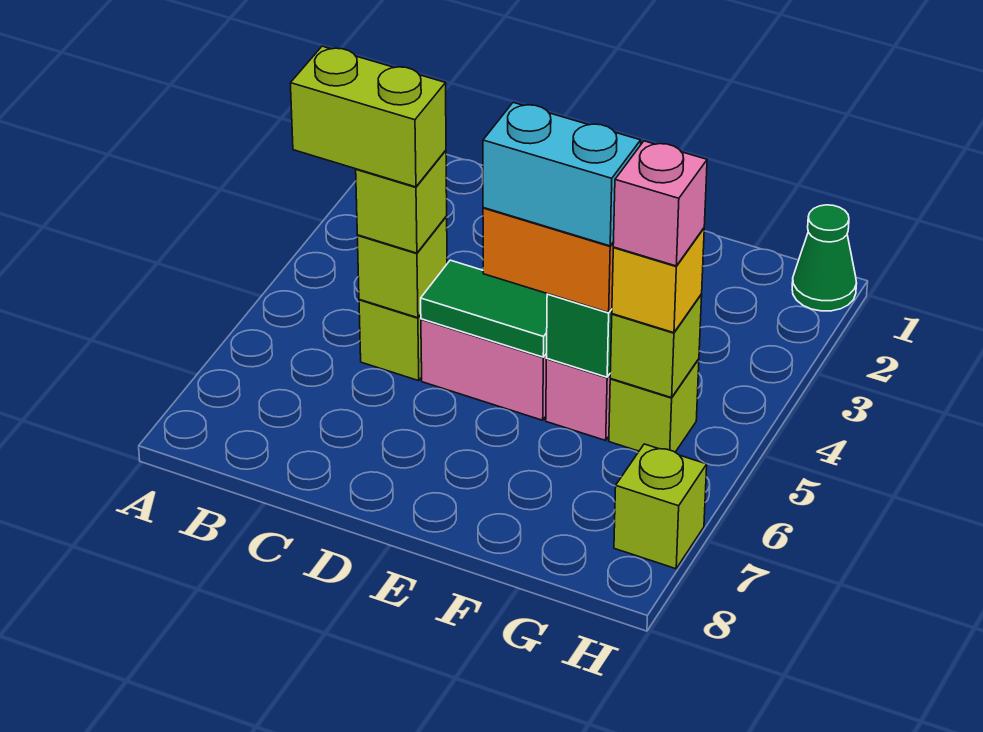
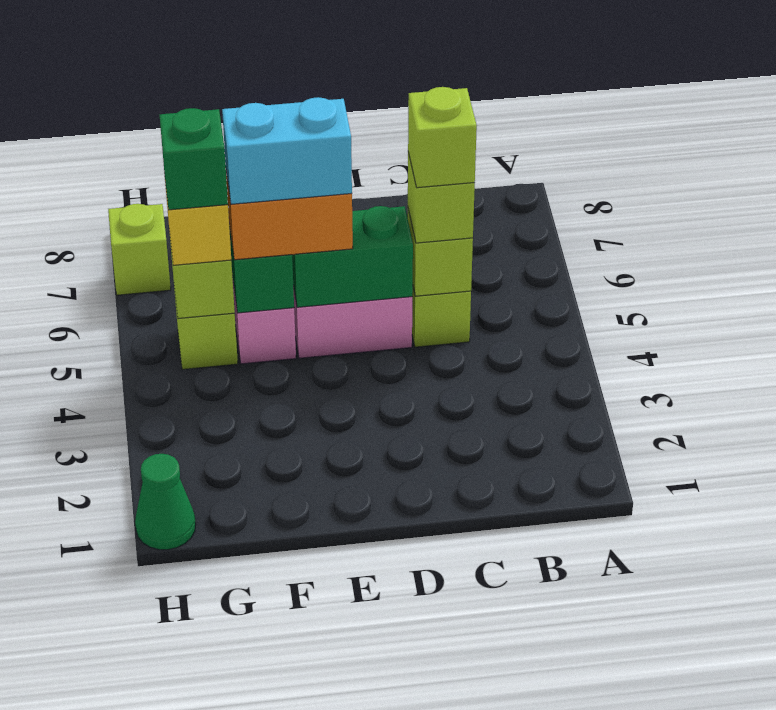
lime 1x2 brick [290,46,446,187] -> lime 1x1 brick [408,87,477,188]
green 1x2 tile [421,260,547,357] -> green 1x2 brick [292,206,413,307]
pink 1x1 brick [613,141,707,266] -> green 1x1 brick [160,108,228,210]

